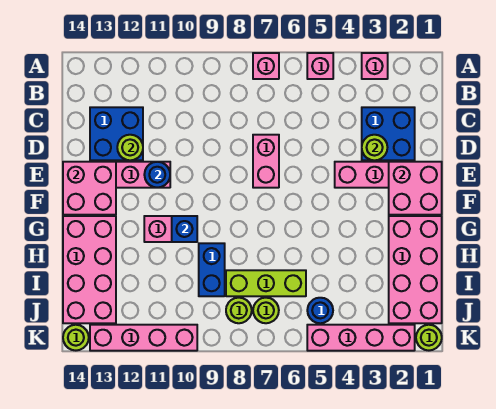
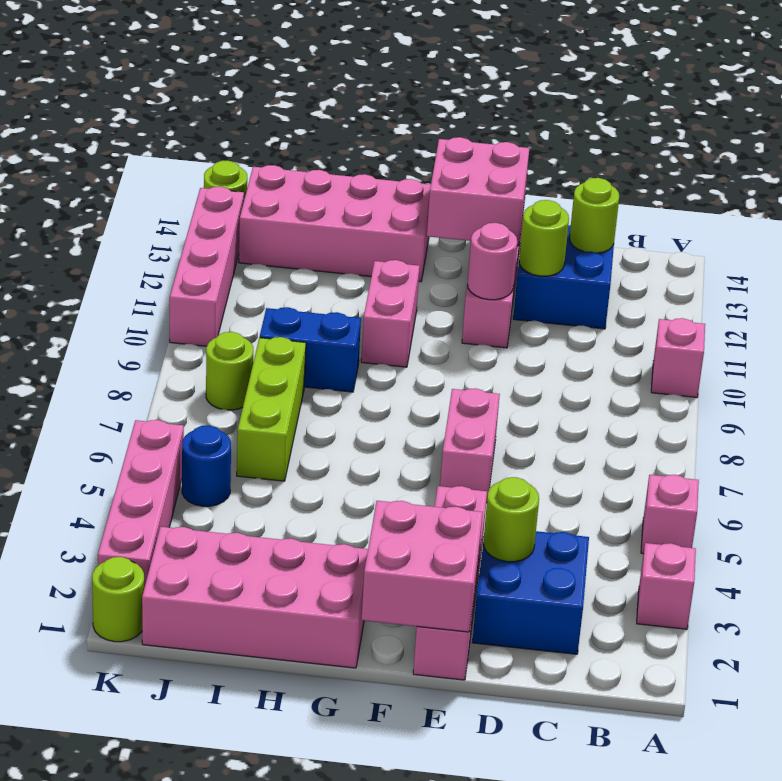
pink 1x1 brick [253,53,279,79] -> pink 1x1 brick moved to [651,318,705,397]
pink 1x2 brick [253,135,279,188] -> pink 1x2 brick turned to [440,388,500,503]
blue 1x1 round brick [144,162,170,188] -> pink 1x1 round brick [468,223,517,300]
blue 1x1 brick [172,216,197,242] -> none
lime 1x1 round brick [253,298,279,323] -> lime 1x1 round brick moved to [569,178,619,253]

